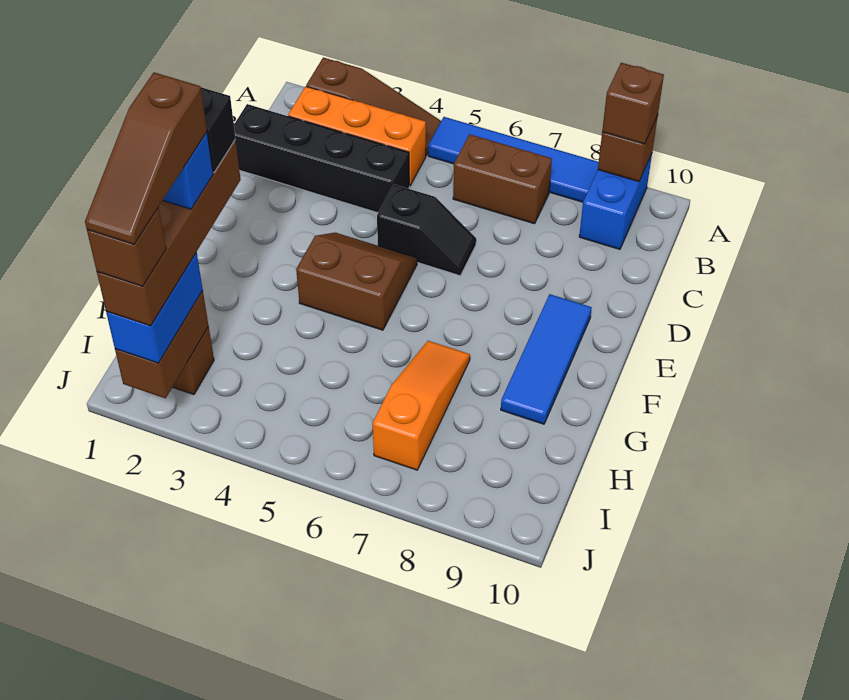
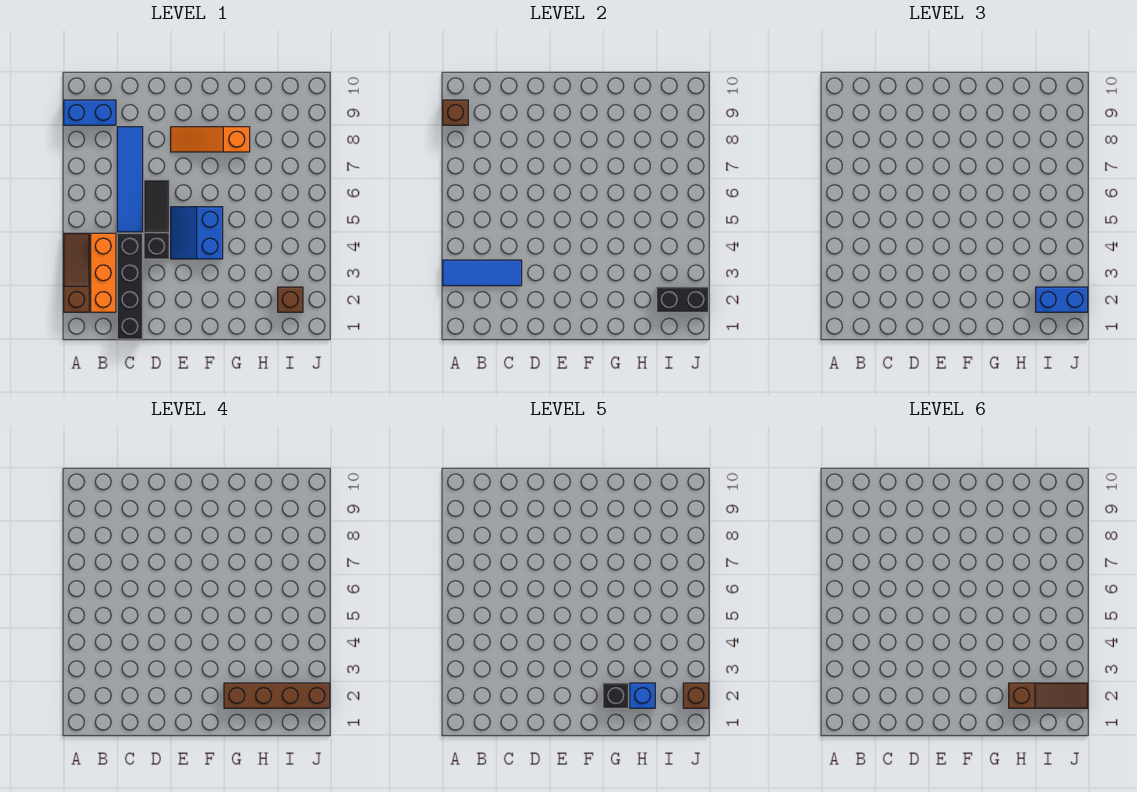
blue 1x4 tile [428,117,599,202] -> blue 1x4 tile moved to [117,127,143,232]
brown 1x1 brick [602,63,664,144] -> none
brown 1x2 brick [453,134,552,224] -> none
black 1x2 slope [377,184,476,276] -> black 1x3 slope [144,180,169,259]
brown 2x2 slope [296,233,417,330] -> blue 2x2 slope [171,207,223,259]
blue 1x3 tile [501,294,592,424] -> blue 1x3 tile moved to [443,260,522,286]
orange 1x3 slope [373,341,470,470] -> orange 1x3 slope moved to [171,127,250,152]
brown 1x2 brick [115,290,209,398] -> black 1x2 brick [657,287,709,312]

